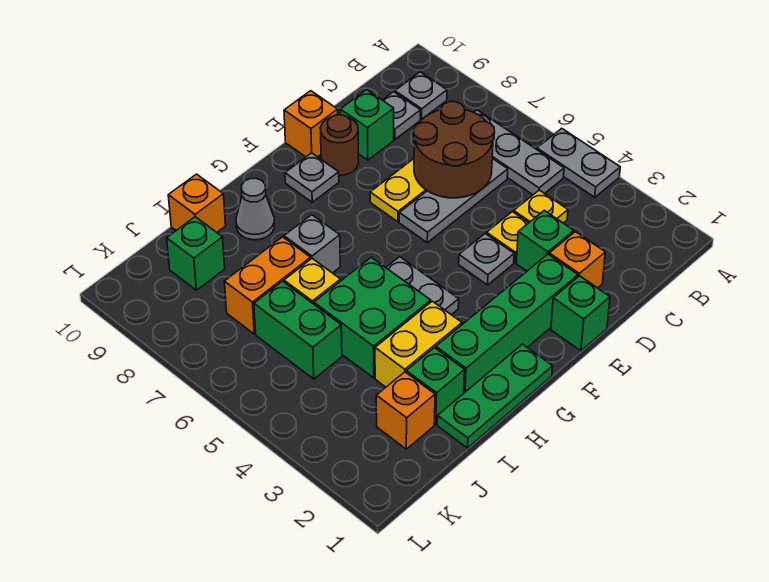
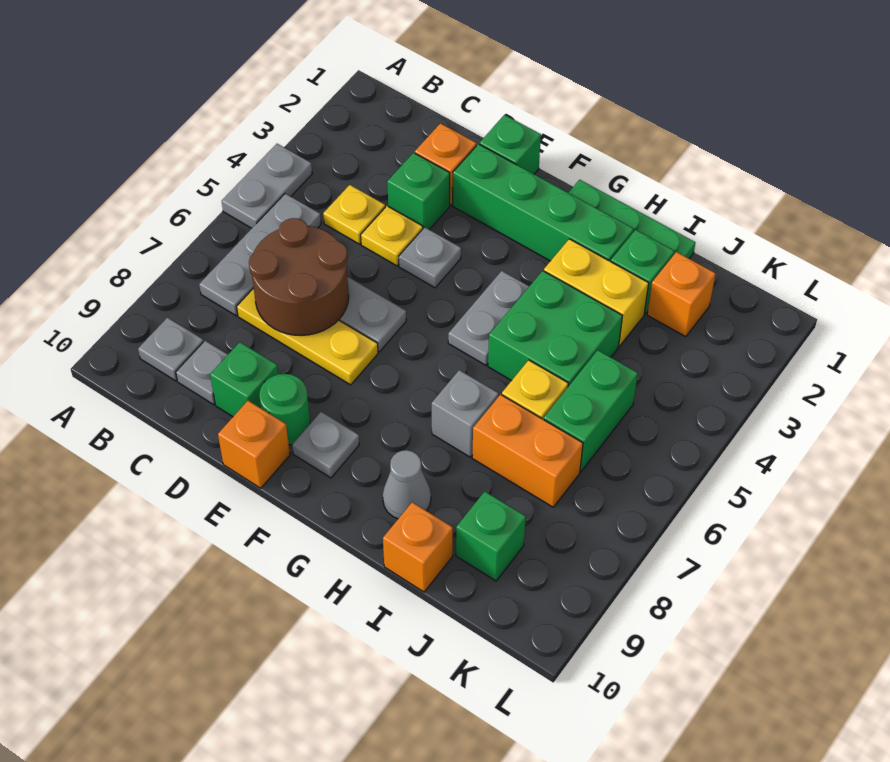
brown 1x1 round brick [320,115,359,175] -> green 1x1 round brick [259,374,310,445]

